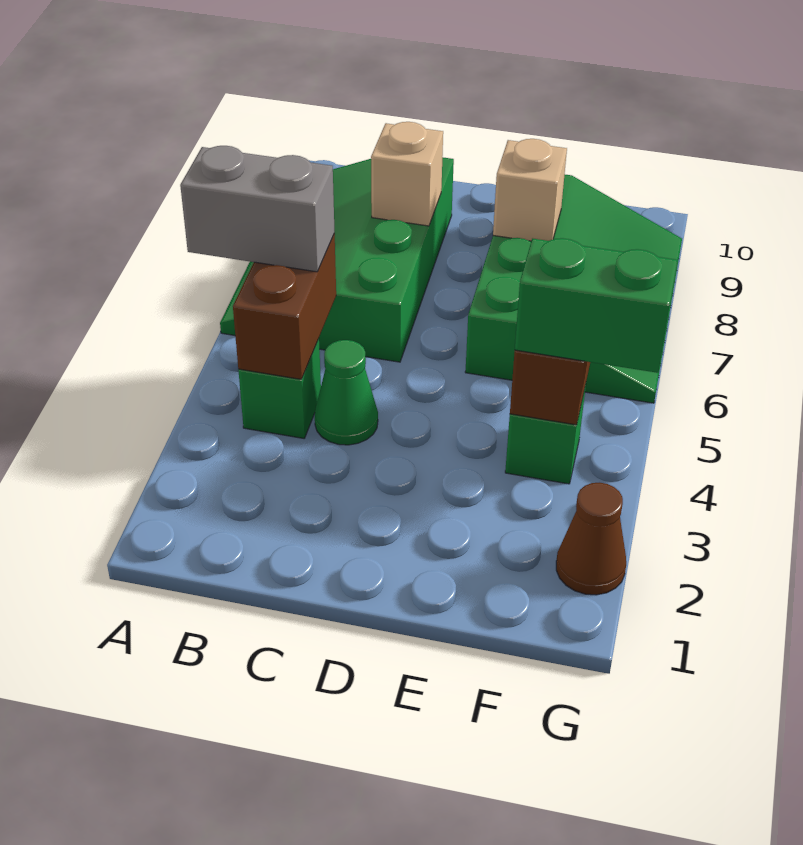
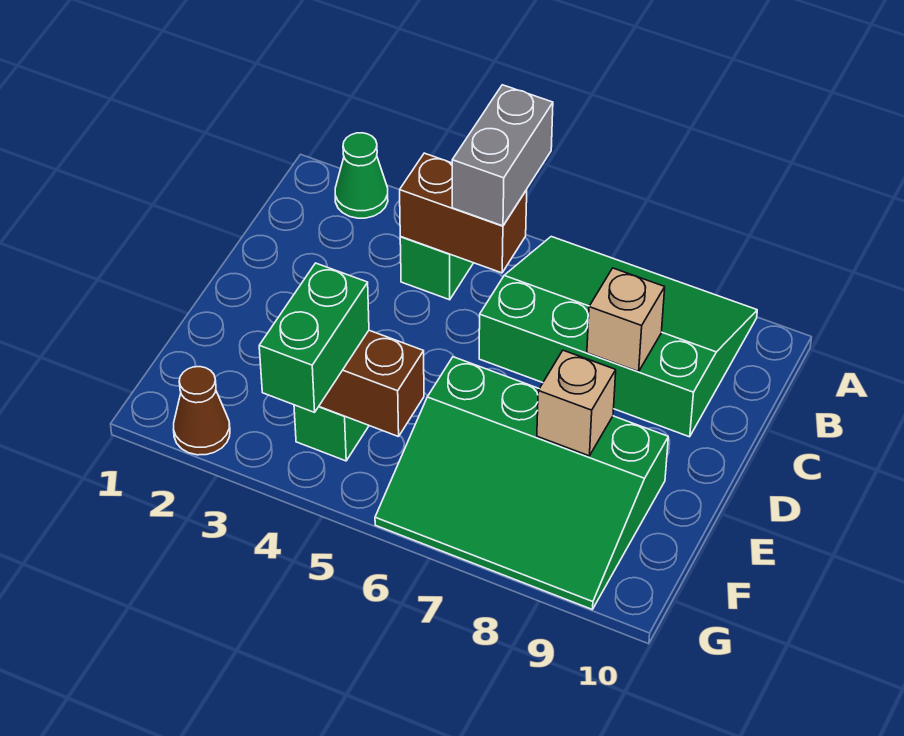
green 1x1 cone [315,340,378,445] -> green 1x1 cone moved to [335,133,388,218]

